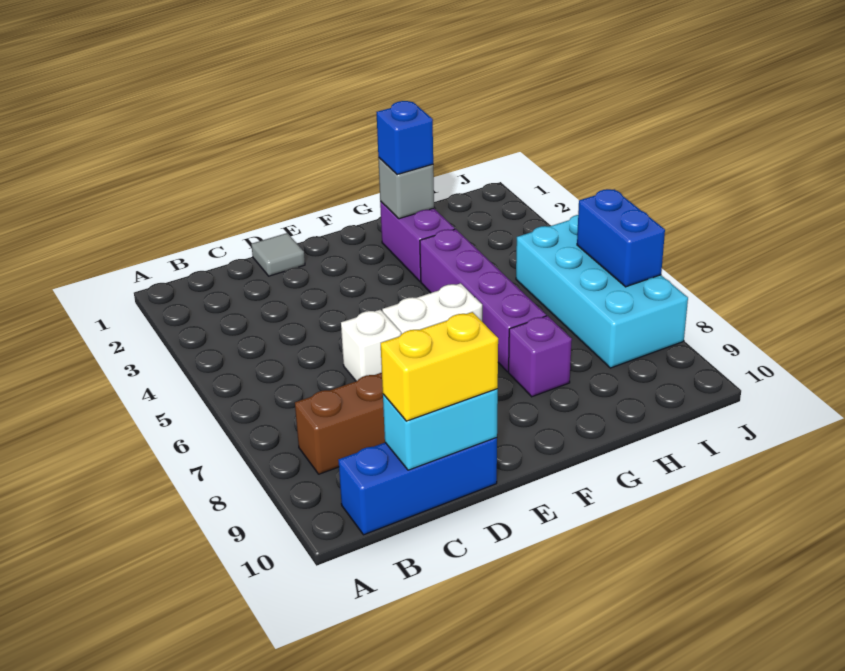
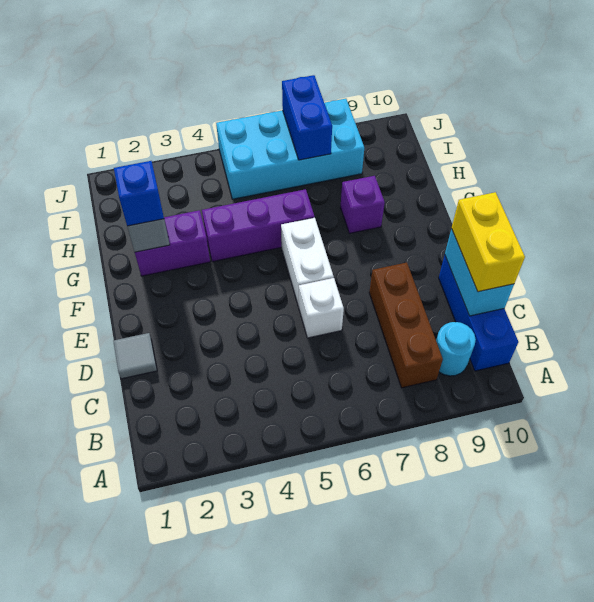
none -> cyan 1x1 round brick [436,322,476,376]
purple 1x4 brick [420,229,546,372] -> purple 1x3 brick [202,189,315,262]
blue 1x2 brick [577,189,665,287] -> blue 1x2 brick turned to [282,75,332,160]

